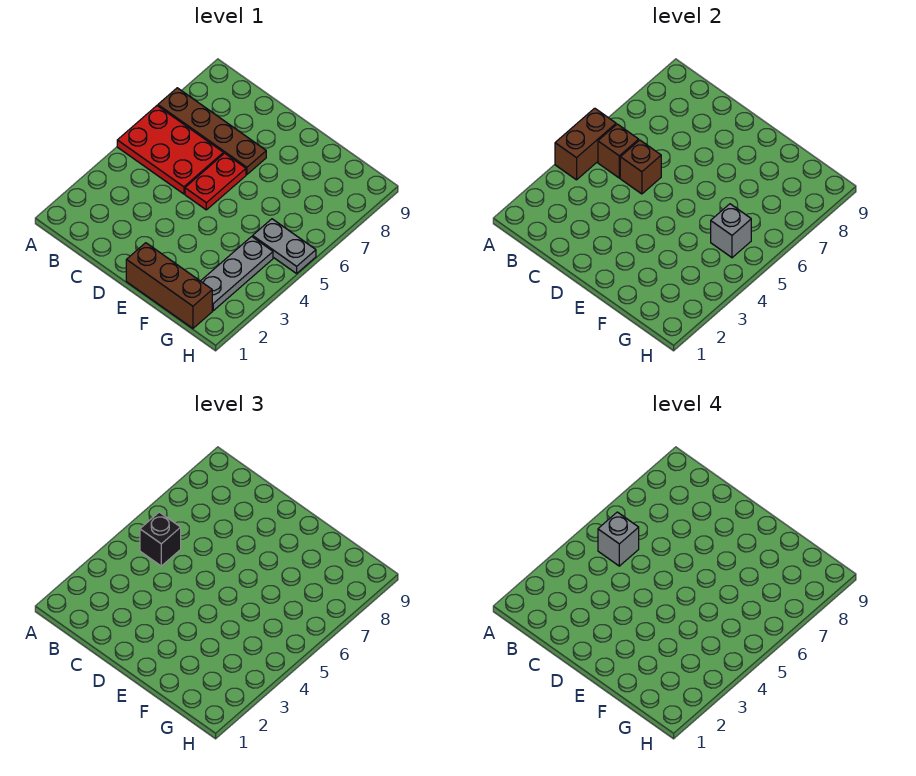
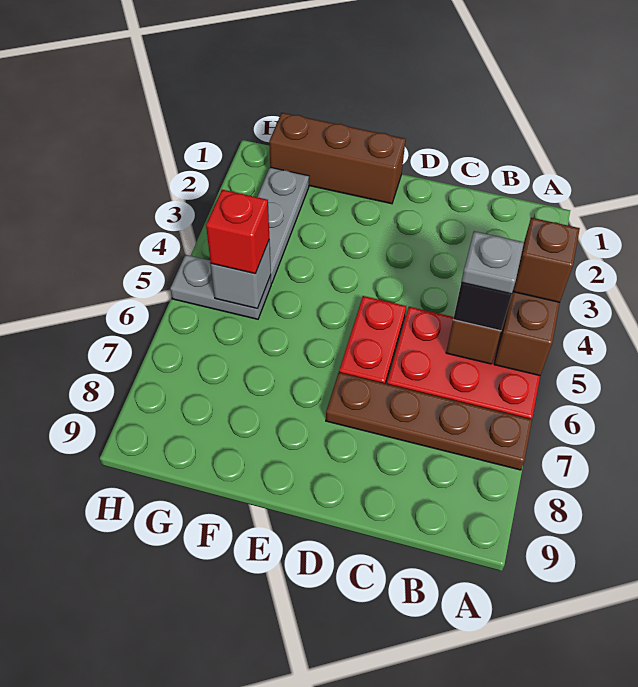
grey 1x1 brick [598,512,639,566] -> grey 1x1 plate [461,231,524,294]
brown 1x1 brick [620,140,661,194] -> brown 1x1 brick moved to [513,218,580,302]
none -> red 1x1 brick [206,190,269,273]

